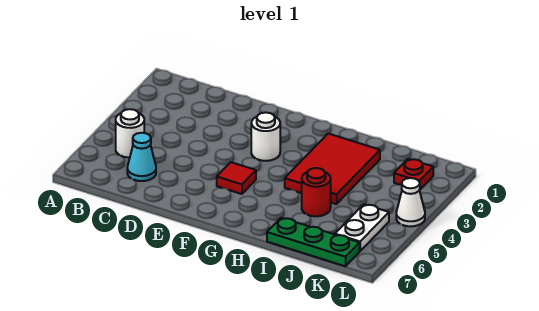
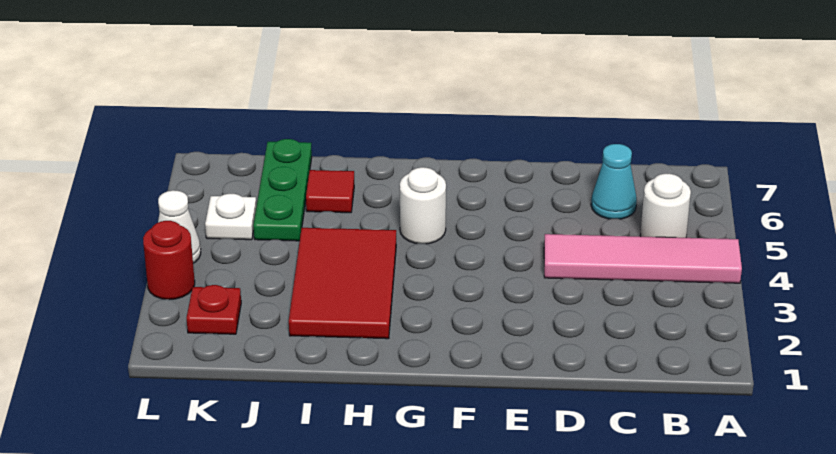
none -> pink 1x4 tile [544,234,742,283]
white 1x1 round brick [251,112,280,161] -> white 1x1 round brick moved to [400,167,446,244]
red 1x1 tile [217,162,256,194] -> red 1x1 tile moved to [306,170,354,213]
red 1x1 round brick [302,168,331,216] -> red 1x1 round brick moved to [143,221,195,300]
green 1x3 plate [267,218,360,266] -> green 1x3 plate turned to [253,139,312,241]
white 1x2 plate [335,204,389,251] -> white 1x1 plate [205,194,256,240]

